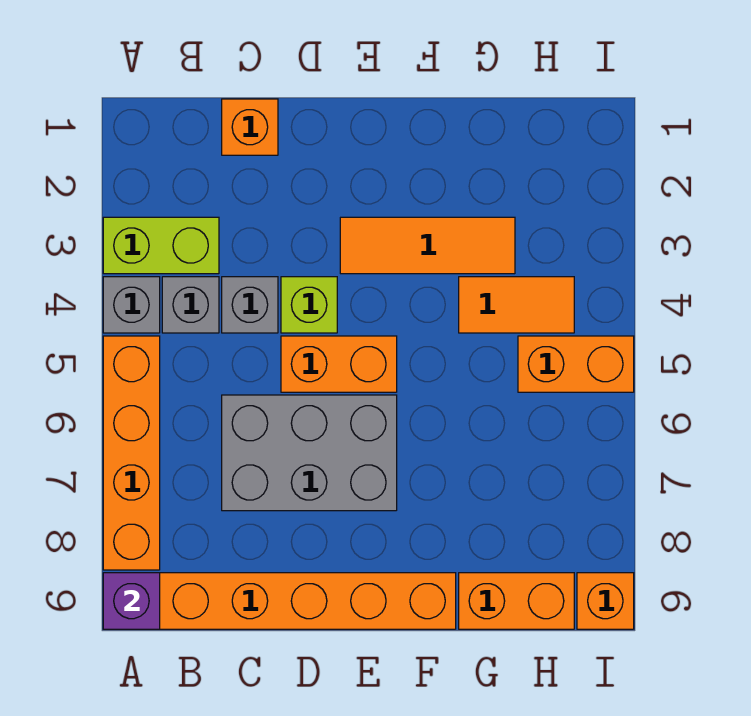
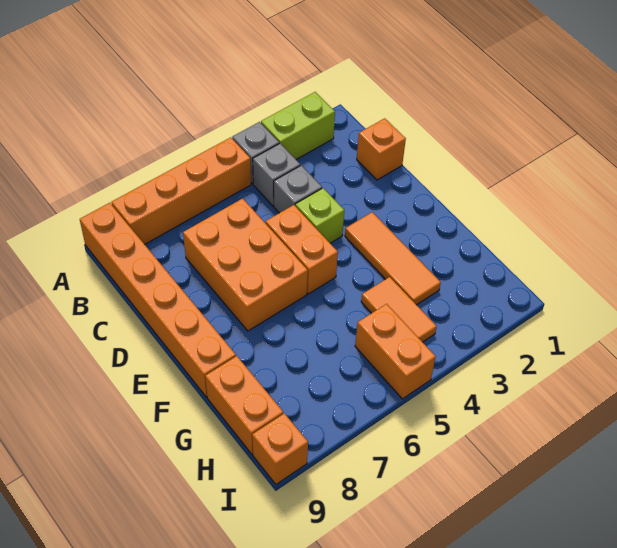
lime 1x2 brick [103,217,219,274] -> lime 1x2 brick turned to [261,92,335,159]
purple 1x1 brick [103,573,160,629] -> none
grey 2x3 brick [222,395,397,511] -> orange 2x3 brick [183,198,308,331]

